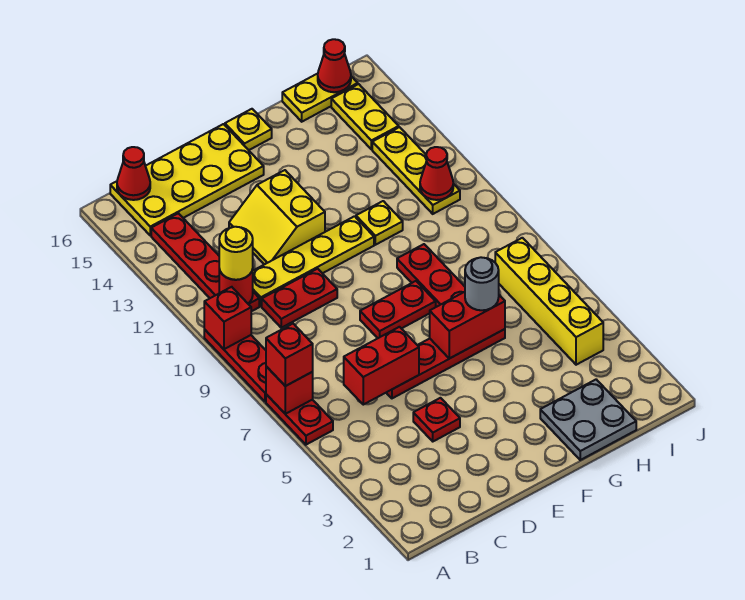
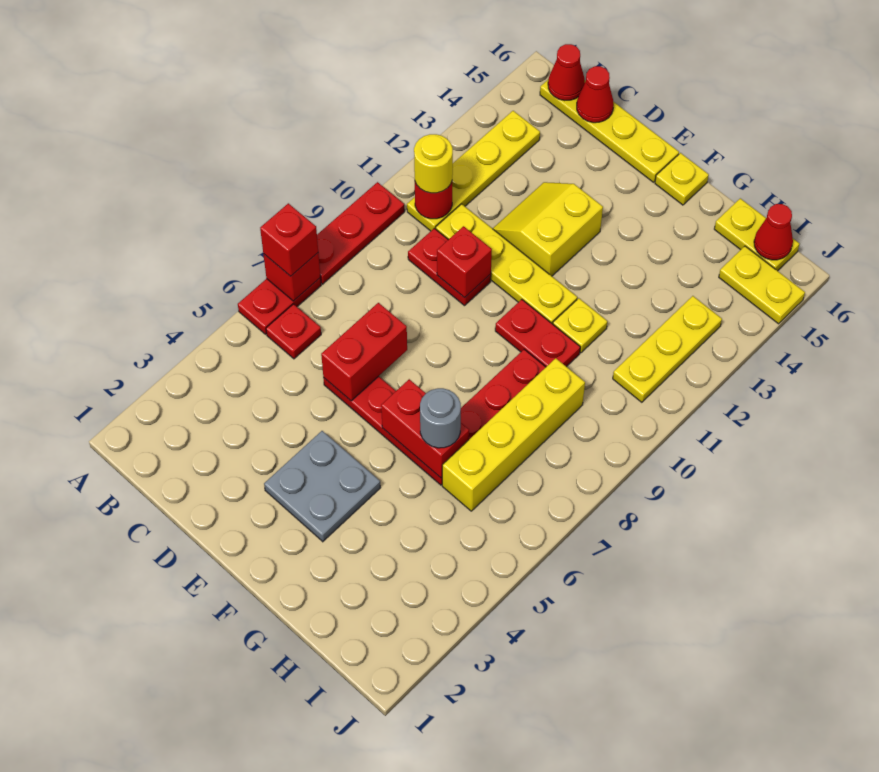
red 1x1 brick [204,287,251,349] -> red 1x1 brick moved to [437,226,492,298]
red 1x4 plate [151,213,259,311] -> yellow 1x4 plate [407,111,540,231]
yellow 2x4 plate [110,124,264,235] -> yellow 1x4 plate [540,80,679,182]
red 1x2 brick [344,327,419,405] -> red 1x2 brick turned to [321,303,407,401]
red 1x1 plate [413,398,460,441] -> red 1x1 plate moved to [266,304,321,359]
red 1x2 plate [360,281,436,338] -> red 1x2 plate moved to [495,299,580,367]
grey 2x2 plate [540,380,636,460] -> grey 2x2 plate moved to [264,431,380,542]
yellow 1x4 brick [495,238,603,365] -> yellow 1x4 brick moved to [442,358,585,511]
red 1x1 cone [420,147,453,200] -> red 1x1 cone moved to [577,66,614,123]
yellow 1x2 plate [331,84,399,149] -> yellow 1x2 plate turned to [719,246,805,324]

